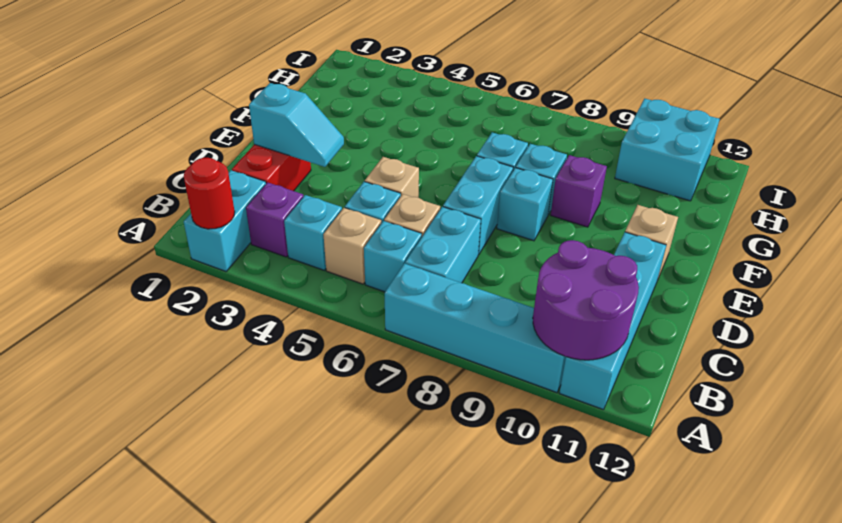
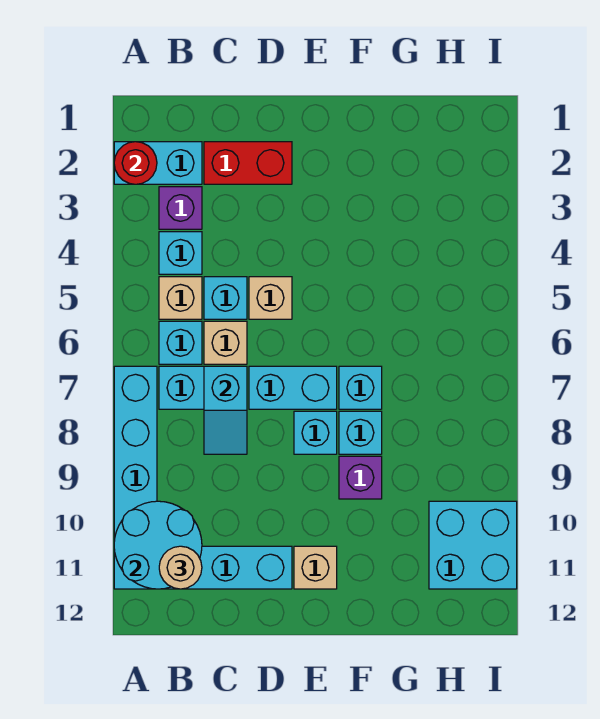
purple 2x2 round brick [533,240,639,360] -> cyan 2x2 round brick [114,501,202,589]
none -> tan 1x1 round brick [159,546,202,589]
cyan 1x2 slope [249,83,344,167] -> cyan 1x2 slope moved to [204,366,247,454]

